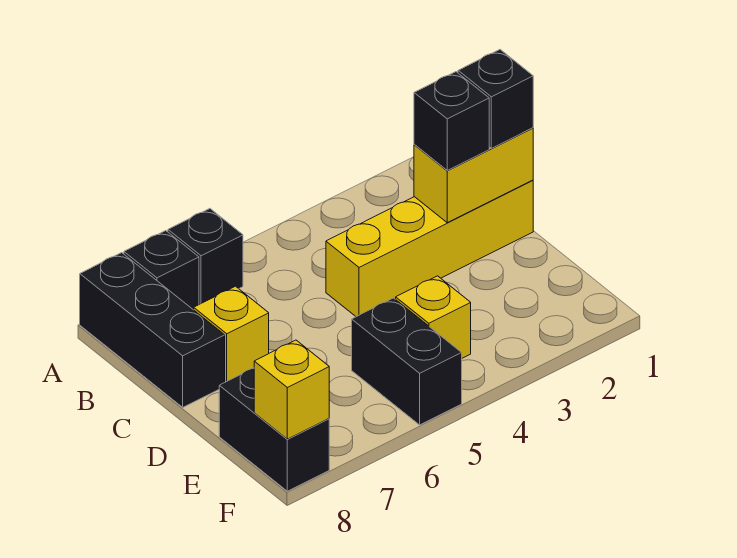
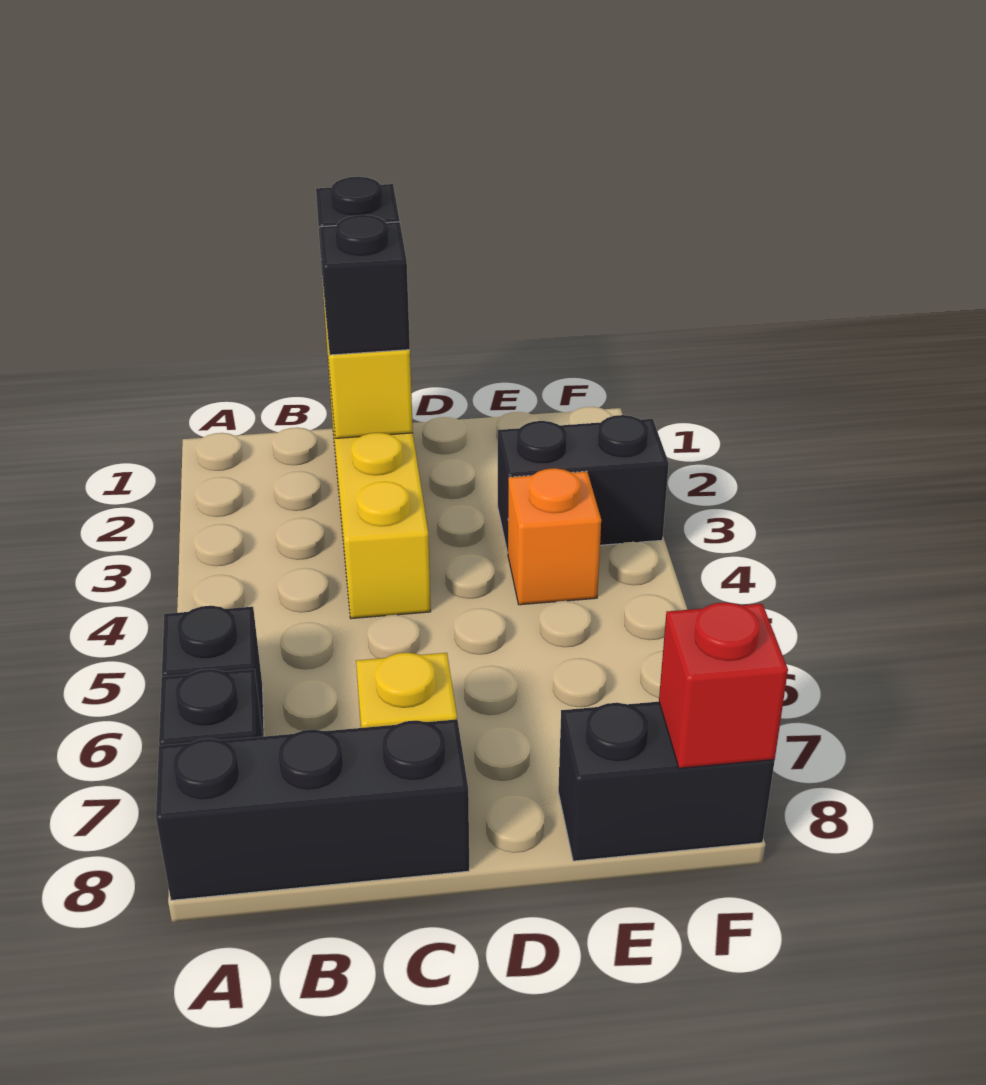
yellow 1x1 brick [396,276,471,358] -> orange 1x1 brick [508,468,601,605]
black 1x2 brick [352,298,462,425] -> black 1x2 brick moved to [498,415,669,552]
yellow 1x1 brick [254,340,329,439] -> red 1x1 brick [659,602,788,768]

